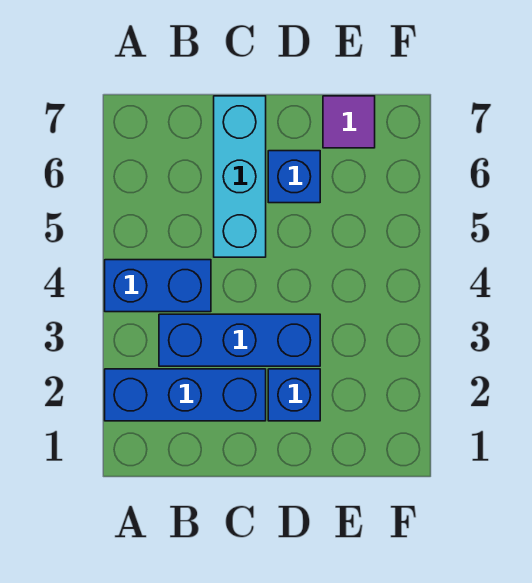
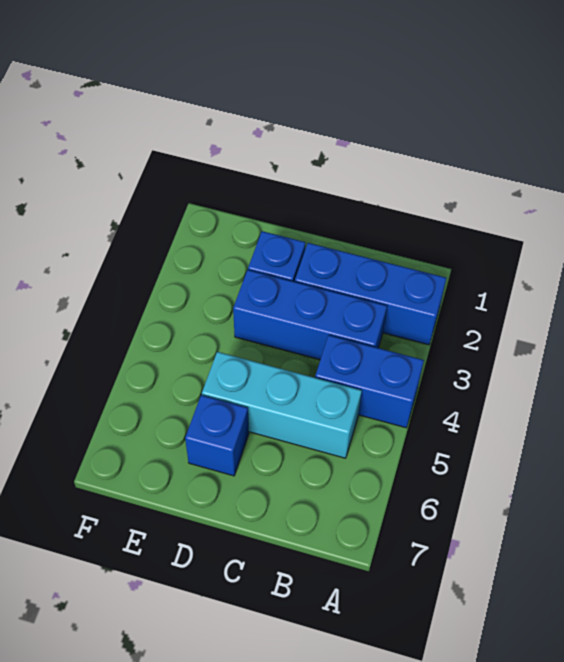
cyan 1x3 brick [214,96,266,257] -> cyan 1x3 brick turned to [202,352,362,458]
purple 1x1 tile [323,96,375,148] -> none

